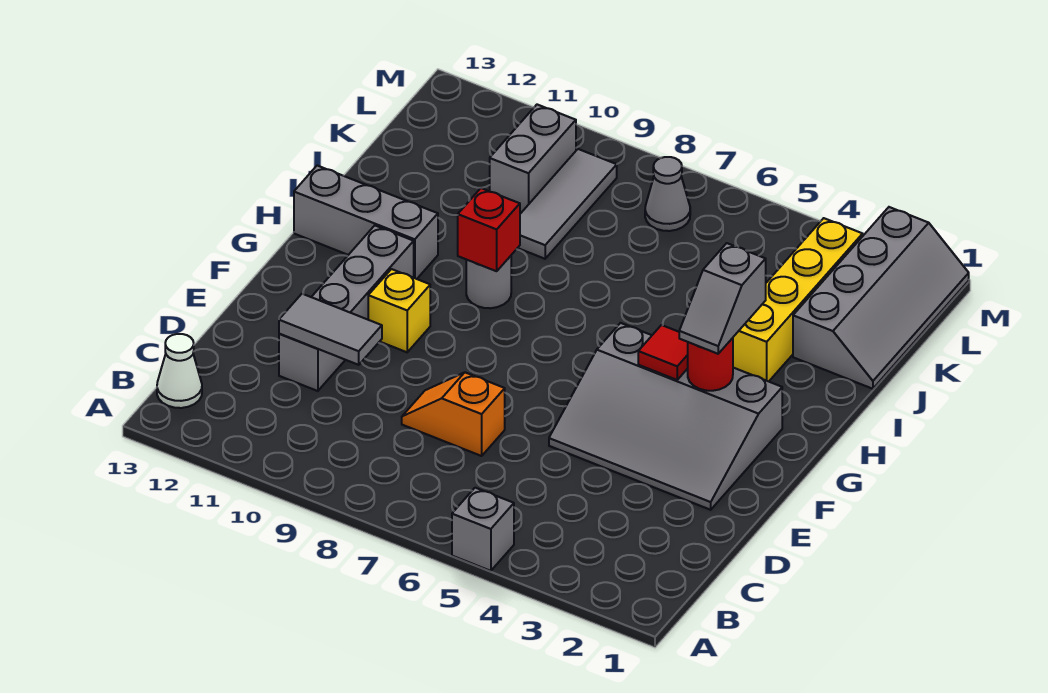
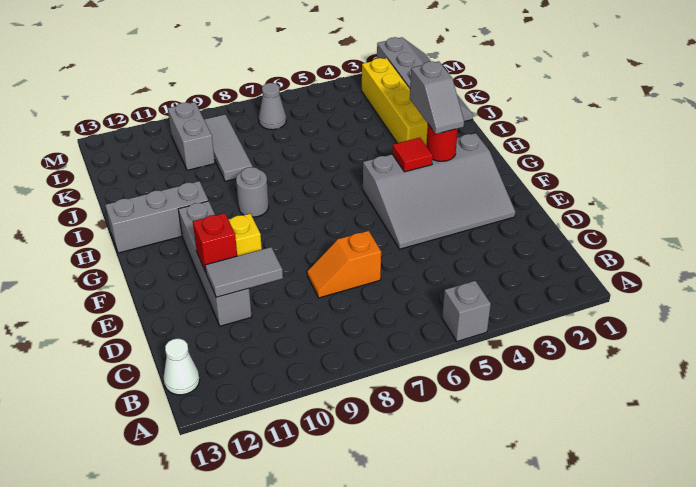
red 1x1 brick [458,188,520,271] -> red 1x1 brick moved to [193,213,237,272]

